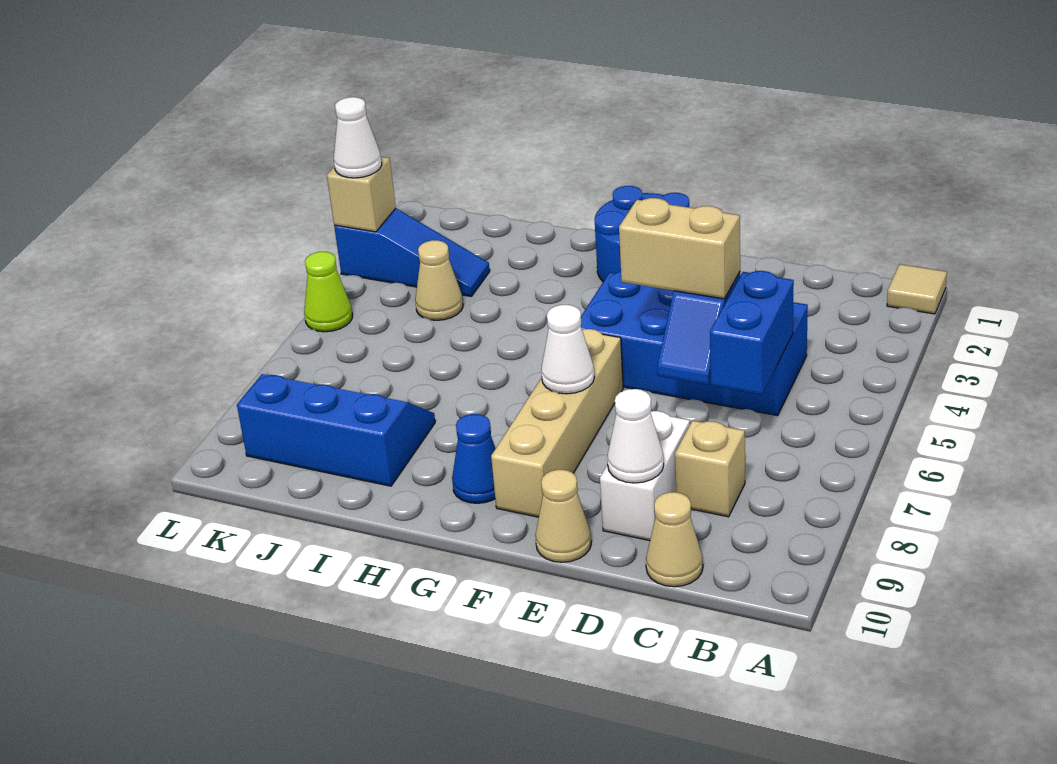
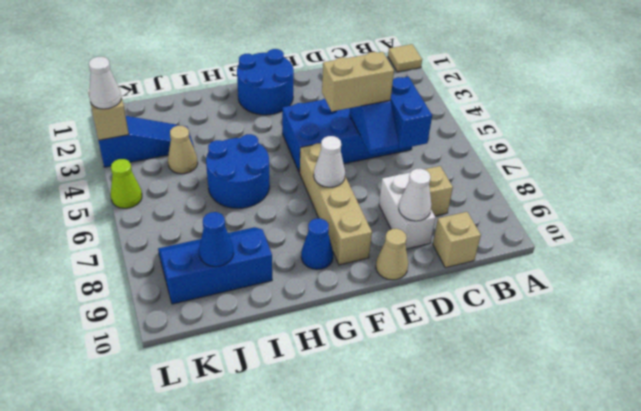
tan 1x1 cone [646,492,703,587] -> tan 1x1 brick [433,212,481,268]
none -> blue 2x2 round brick [206,134,270,208]
none -> blue 1x1 cone [199,212,234,267]

